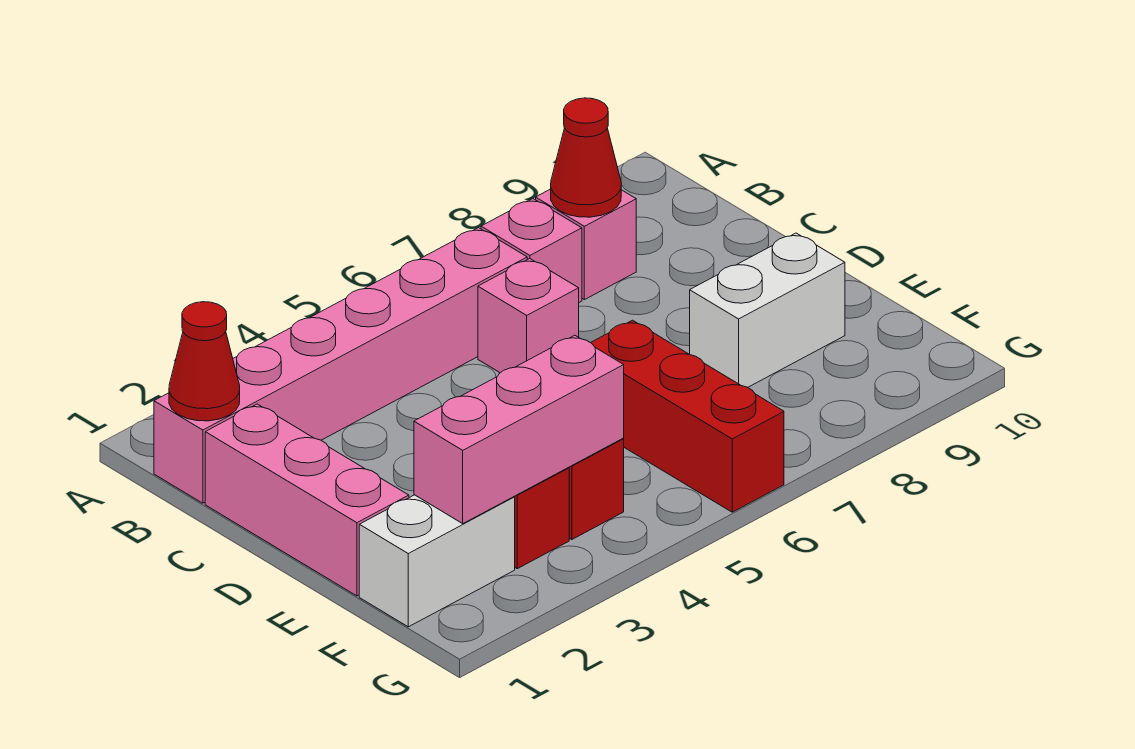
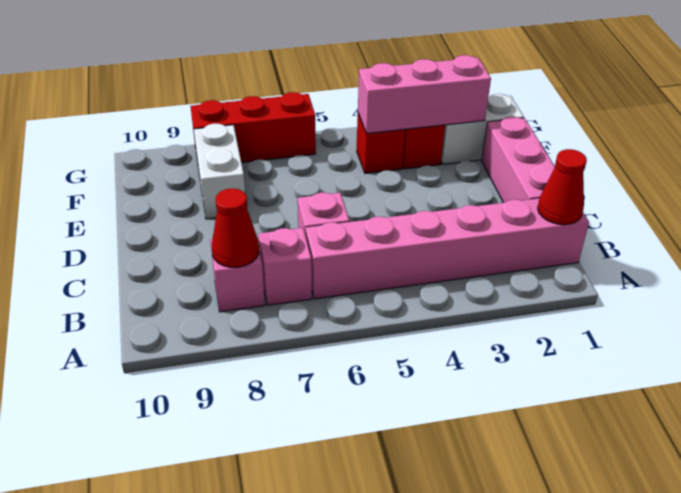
red 1x3 brick [591,320,784,512] -> red 1x3 brick turned to [191,92,316,163]
white 1x2 brick [690,233,845,387] -> white 1x2 brick turned to [194,124,245,219]

